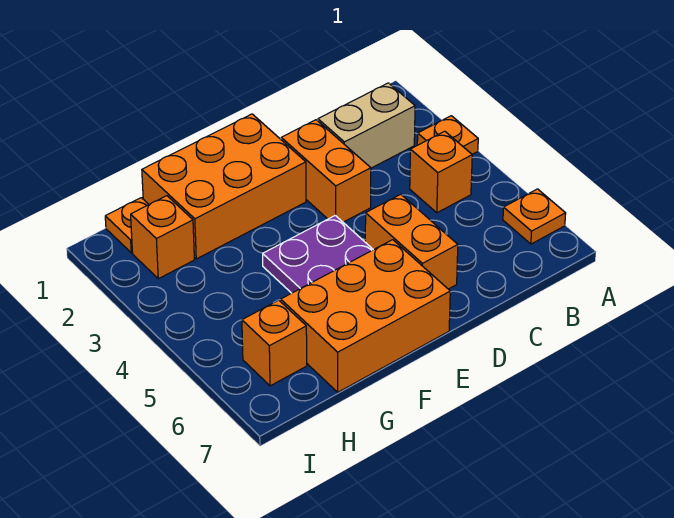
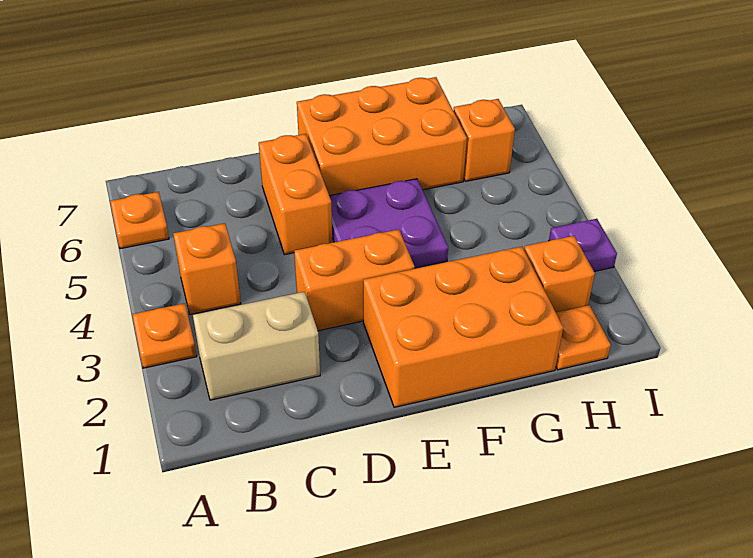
orange 1x2 brick [281,120,371,222] -> orange 1x2 brick turned to [294,230,415,331]
none -> purple 1x1 plate [549,219,617,271]

